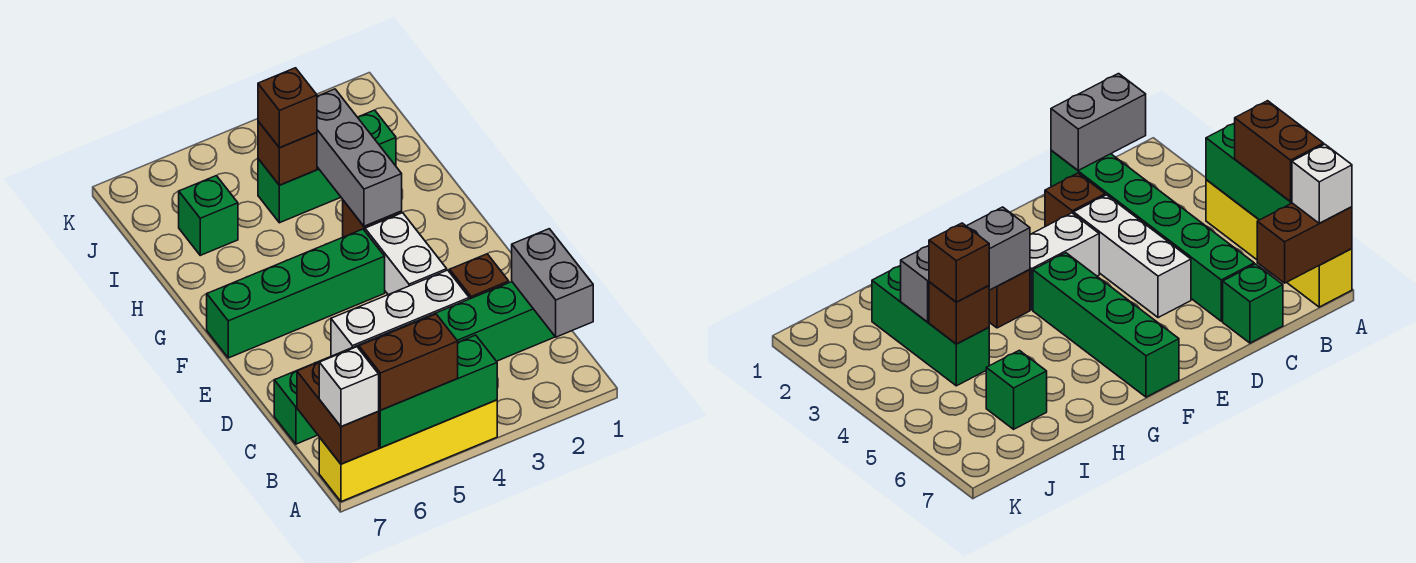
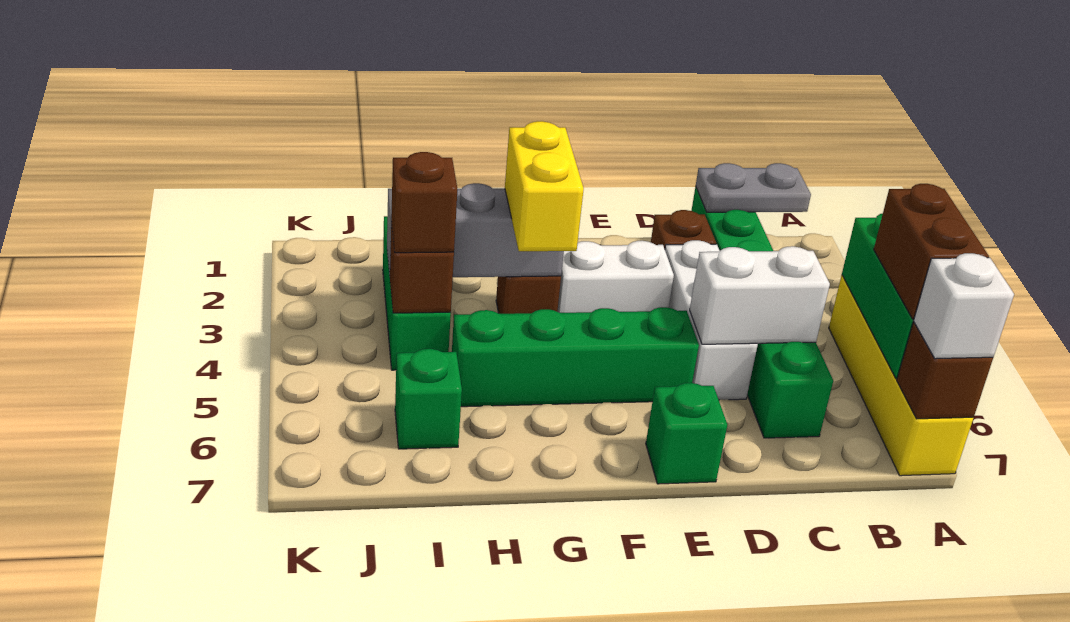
brown 1x2 brick [297,356,379,464] -> brown 1x1 brick [897,322,993,419]
grey 1x2 brick [512,229,593,337] -> grey 1x2 plate [696,163,811,212]
none -> white 1x2 brick [690,246,830,344]
green 1x1 brick [274,364,318,444] -> green 1x1 brick moved to [646,383,727,484]
green 1x4 brick [207,229,385,358] -> green 1x4 brick turned to [452,307,699,407]
none -> yellow 1x2 brick [505,121,584,251]

